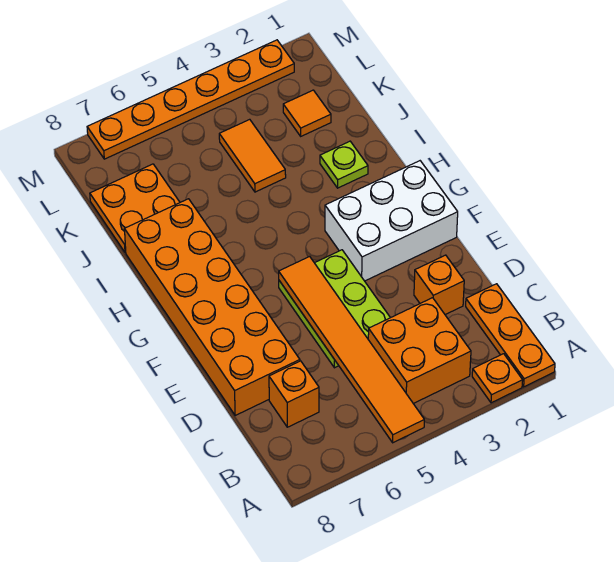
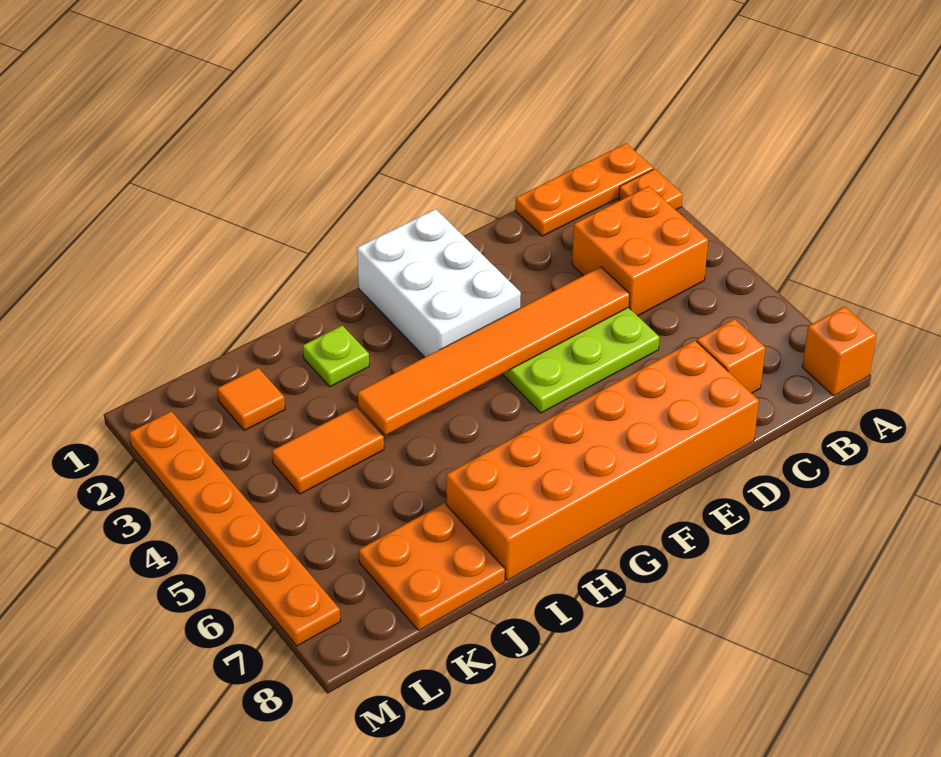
orange 1x6 tile [279,257,424,443] -> orange 1x6 tile moved to [358,267,630,435]
orange 1x1 brick [414,255,464,315] -> orange 1x1 brick moved to [802,306,877,396]

